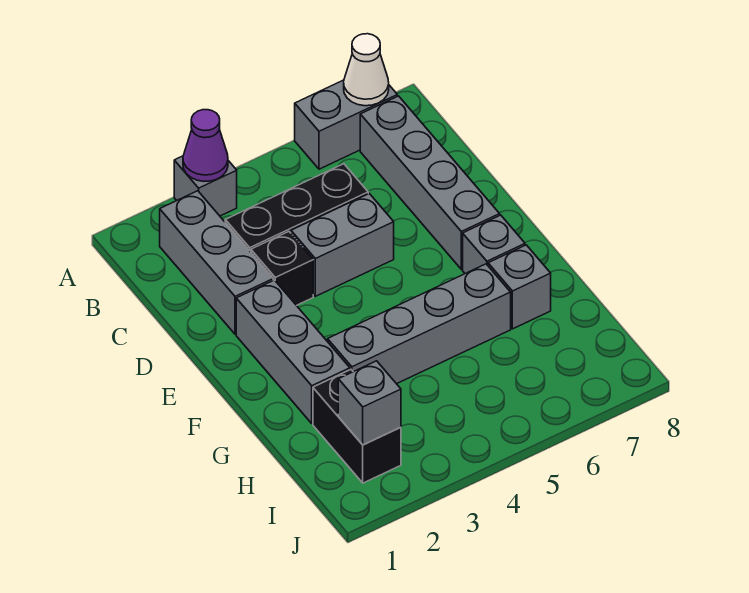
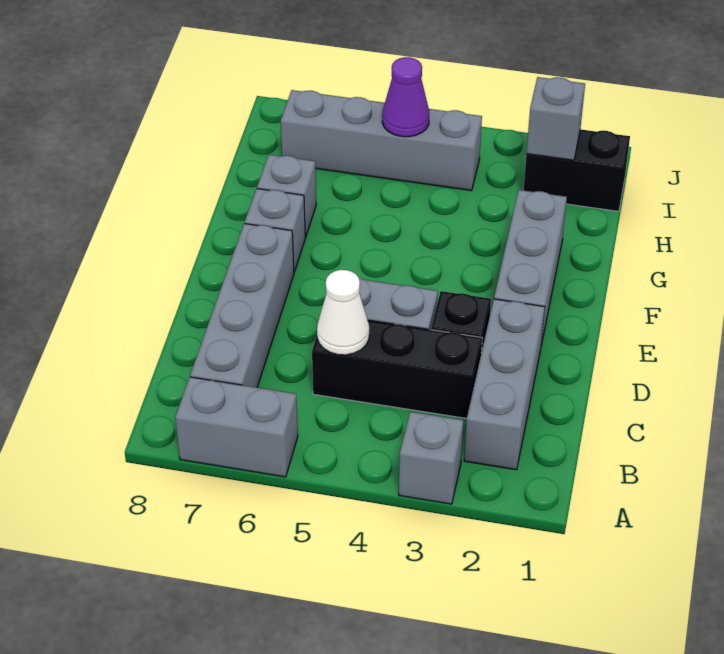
purple 1x1 cone [183,110,228,181] -> purple 1x1 cone moved to [382,57,429,137]
white 1x1 cone [344,34,389,106] -> white 1x1 cone moved to [317,270,369,355]
grey 1x4 brick [328,264,511,384] -> grey 1x4 brick moved to [281,90,482,191]
black 1x2 brick [313,370,401,483] -> black 1x2 brick turned to [523,129,630,211]

